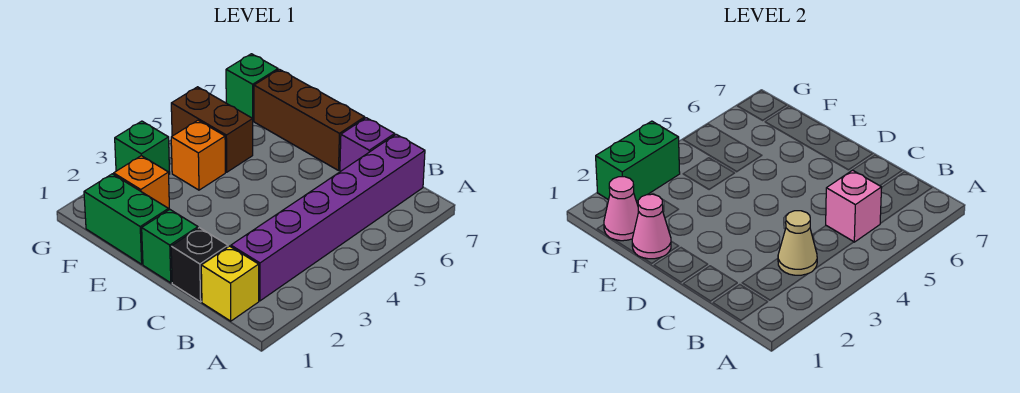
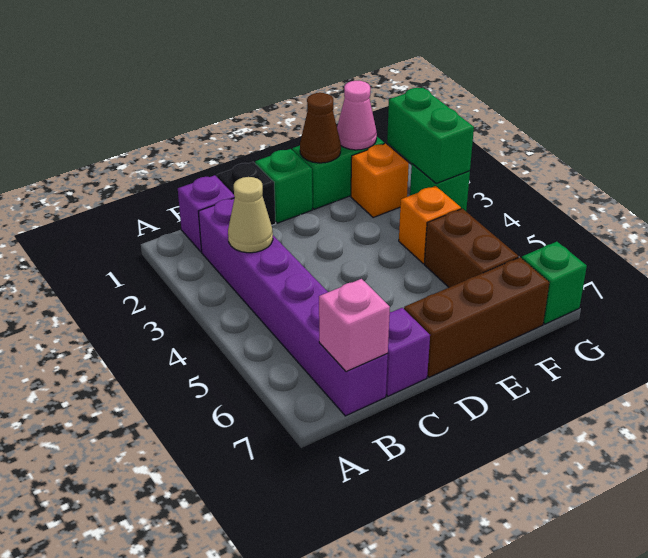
yellow 1x1 brick [201,246,259,321] -> purple 1x1 brick [178,175,235,252]
pink 1x1 brick [826,170,882,242] -> pink 1x1 brick moved to [319,279,390,372]
pink 1x1 cone [632,194,671,259] -> brown 1x1 cone [300,93,341,163]
brown 1x2 brick [171,87,253,172] -> brown 1x2 brick turned to [424,209,519,287]

